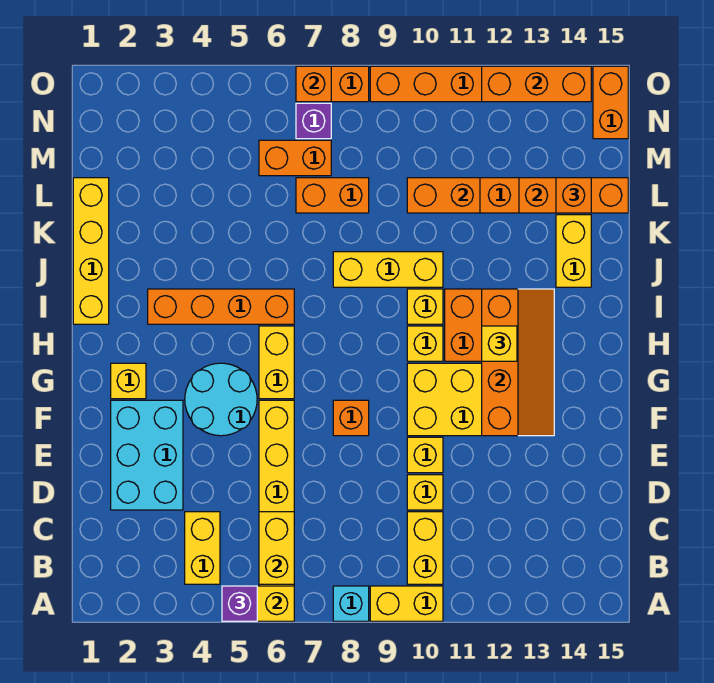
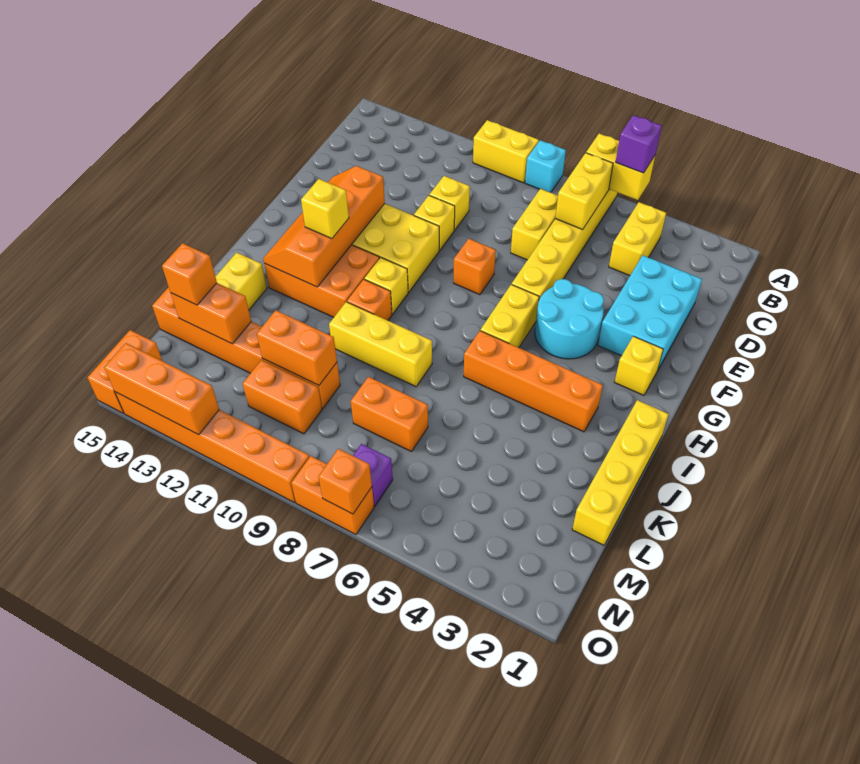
yellow 1x2 brick [407,512,443,584] -> yellow 1x2 brick moved to [511,189,558,260]
yellow 1x1 brick [407,289,443,324] -> orange 1x1 brick [347,279,392,320]
orange 1x2 brick [259,140,331,176] -> orange 1x2 brick moved to [243,360,322,434]

